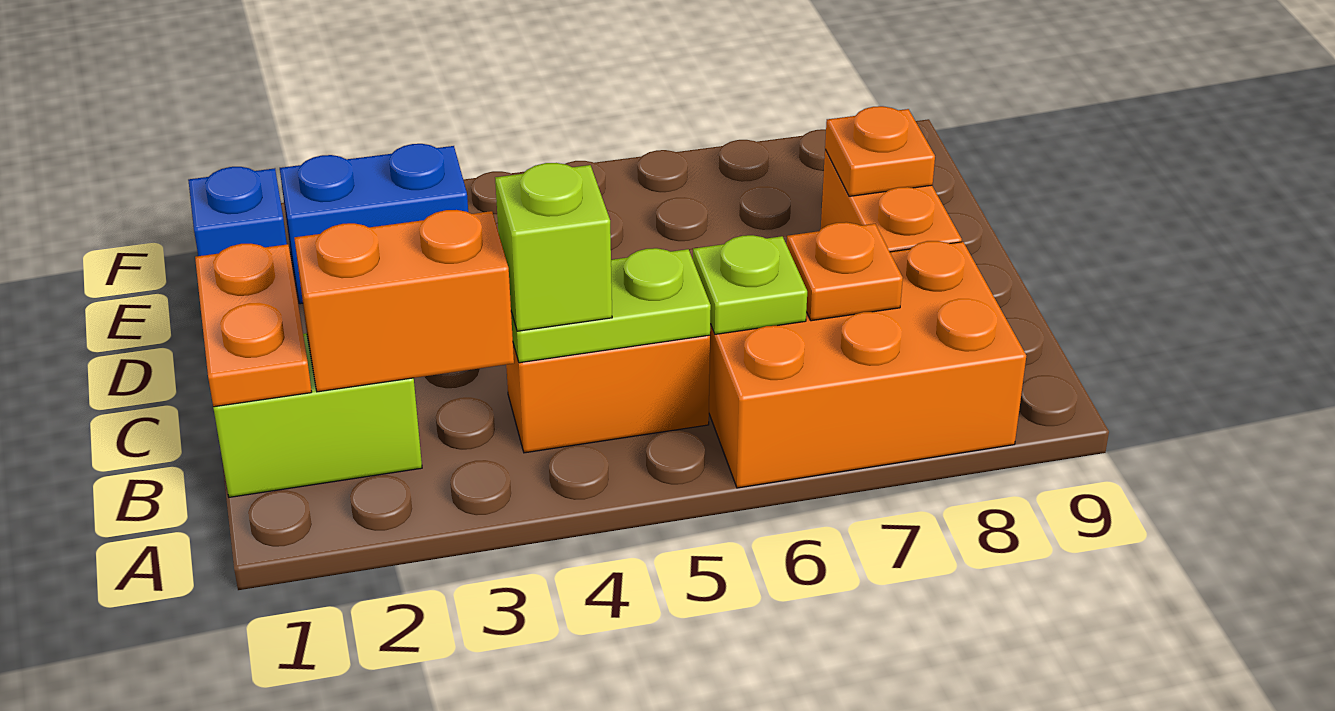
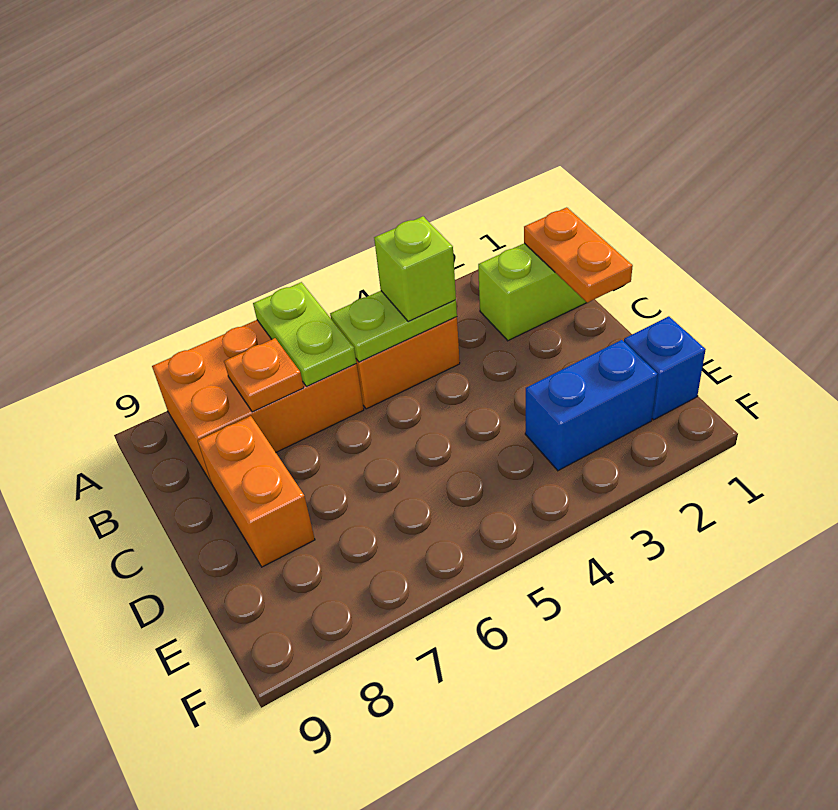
orange 1x2 brick [294,210,514,392] -> none
lime 1x1 plate [693,235,807,334] -> lime 1x2 plate [253,282,356,387]
orange 1x1 plate [825,106,935,196] -> none

